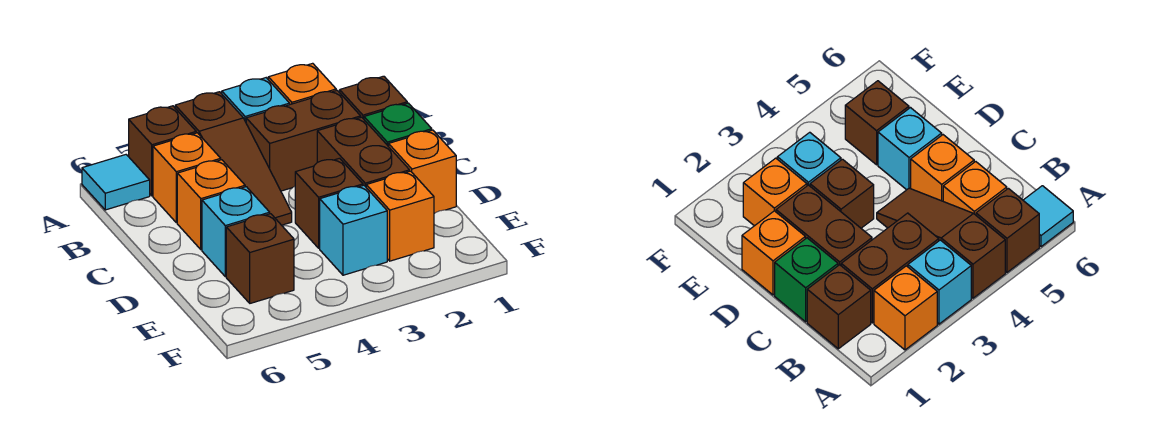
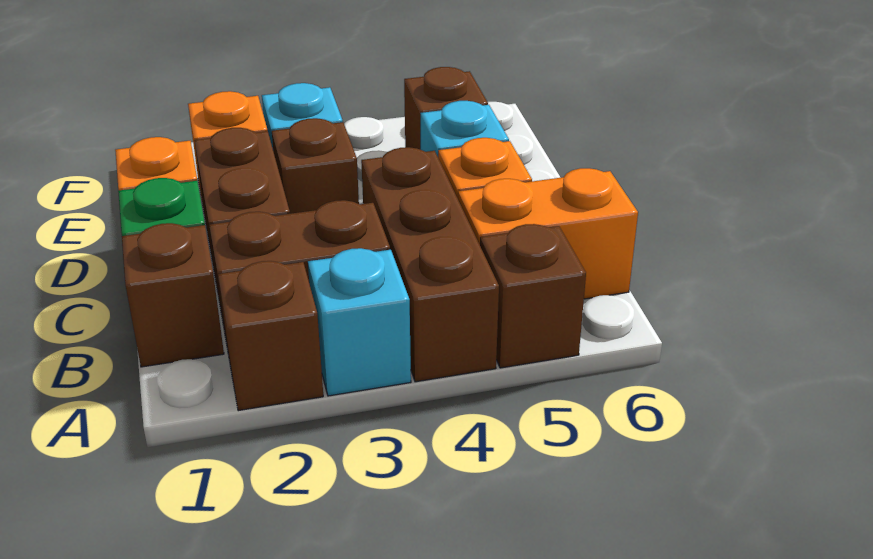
orange 1x1 brick [268,63,336,104] -> brown 1x1 brick [218,261,323,411]
brown 1x3 slope [175,92,292,225] -> brown 1x3 brick [361,147,499,382]
cyan 1x1 tile [82,155,150,210] -> none
orange 1x1 brick [153,133,221,223] -> orange 1x2 brick [458,168,638,299]

